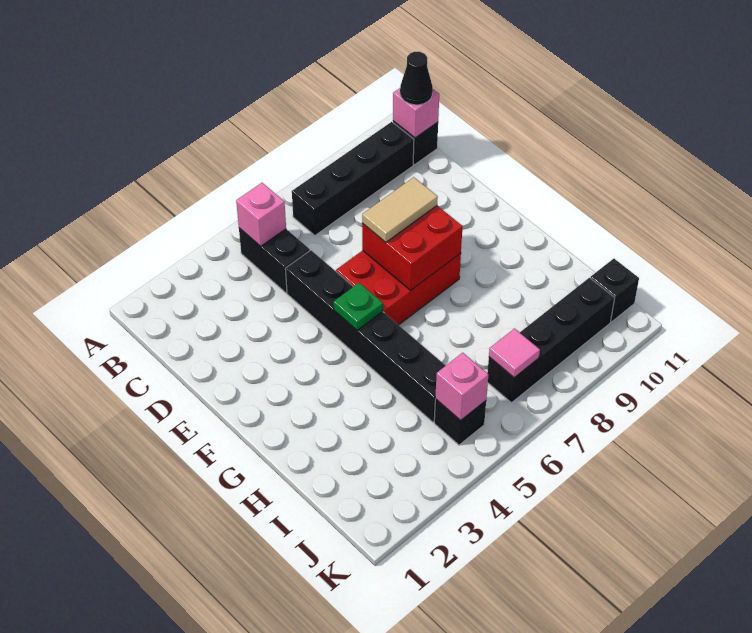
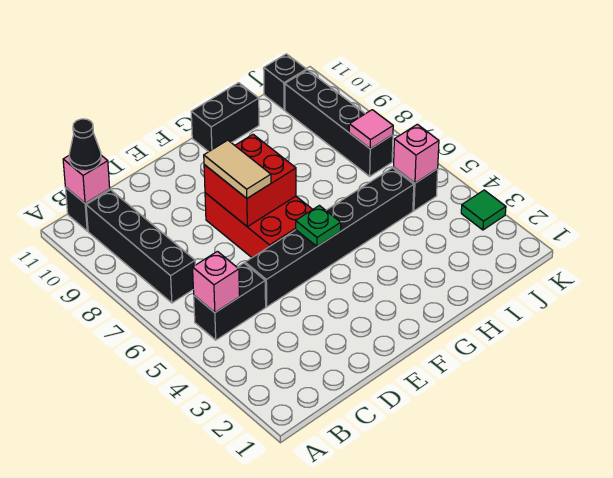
none -> black 1x2 brick [191,83,259,152]
none -> green 1x1 tile [461,190,506,230]

